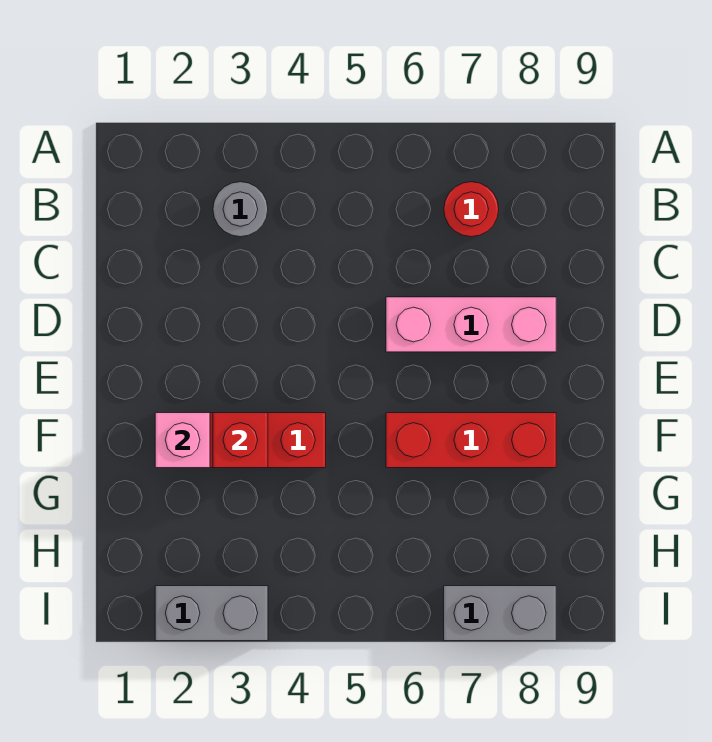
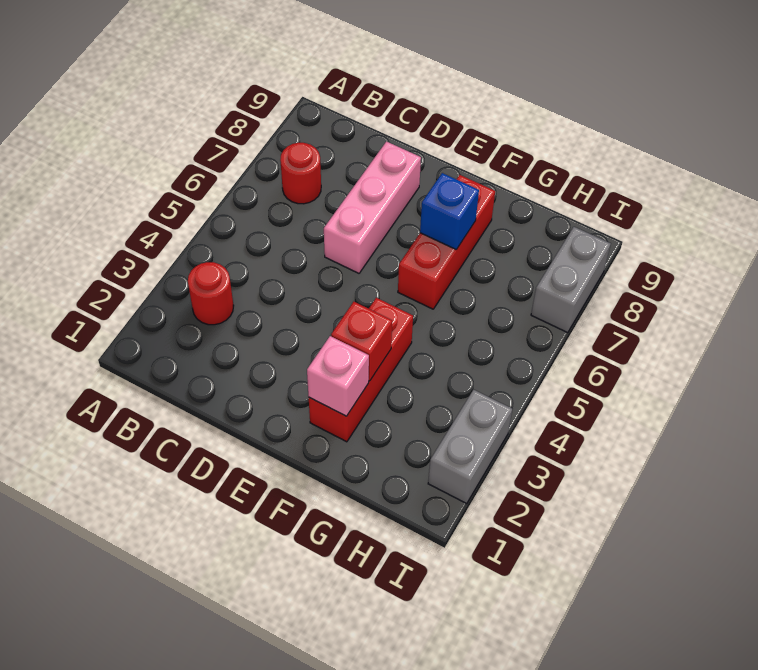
grey 1x1 round brick [213,182,268,237] -> red 1x1 round brick [188,262,234,325]
none -> blue 1x1 brick [420,173,479,249]

